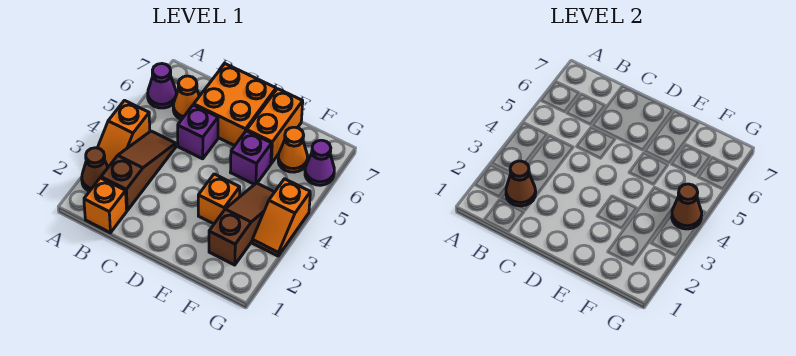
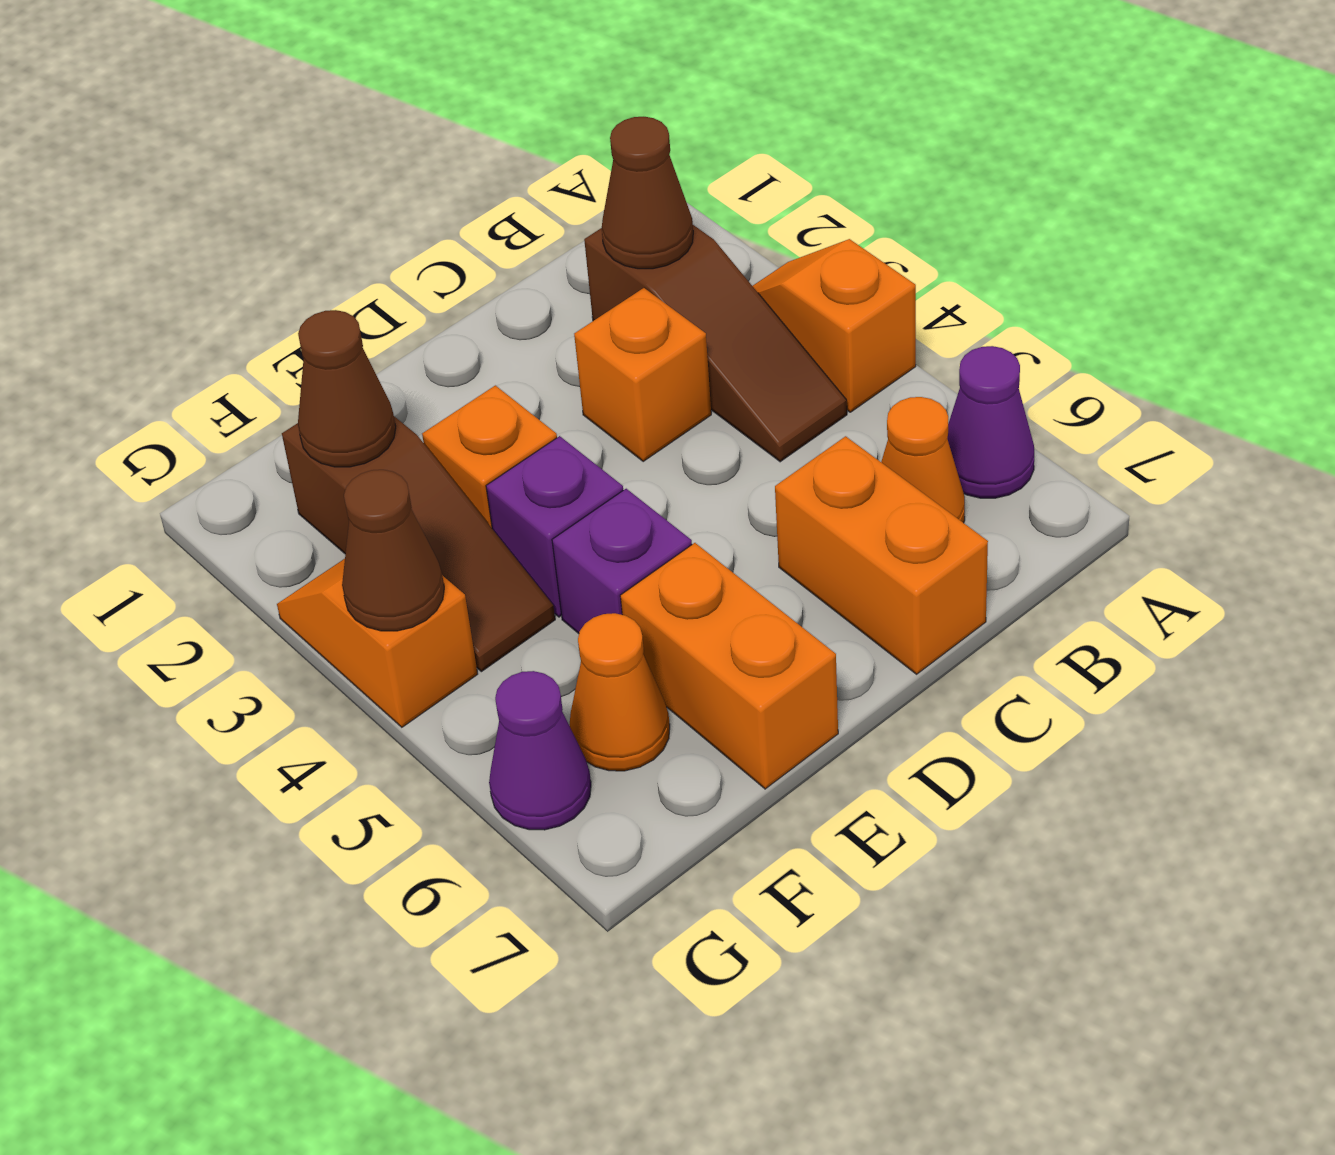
brown 1x1 cone [82,148,108,191] -> brown 1x1 cone moved to [298,310,396,467]
orange 1x1 brick [84,178,127,233] -> orange 1x1 brick moved to [574,288,711,461]
purple 1x1 brick [178,105,218,159] -> purple 1x1 brick moved to [486,436,623,617]
orange 2x2 brick [194,64,276,146] -> orange 1x2 brick [775,436,988,674]

